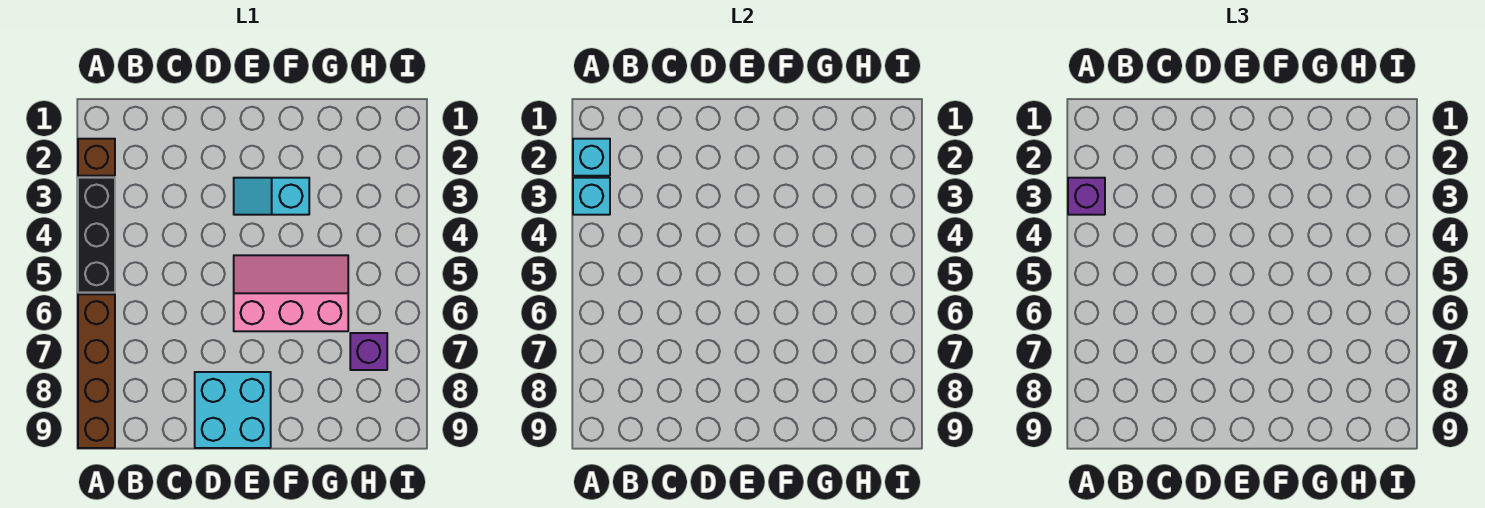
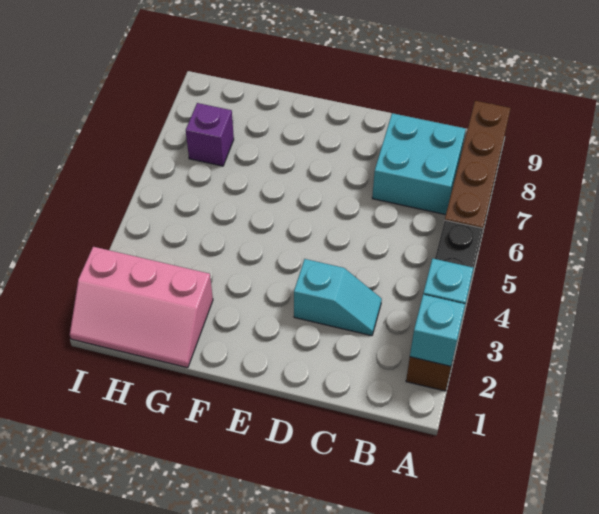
purple 1x1 brick [1068,178,1105,215] -> none
cyan 2x2 brick [195,372,271,448] -> cyan 2x2 brick moved to [372,113,466,215]
cyan 1x2 slope [234,178,309,215] -> cyan 1x2 slope moved to [294,259,382,336]
pink 2x3 slope [234,255,348,331] -> pink 2x3 slope moved to [70,247,213,368]

